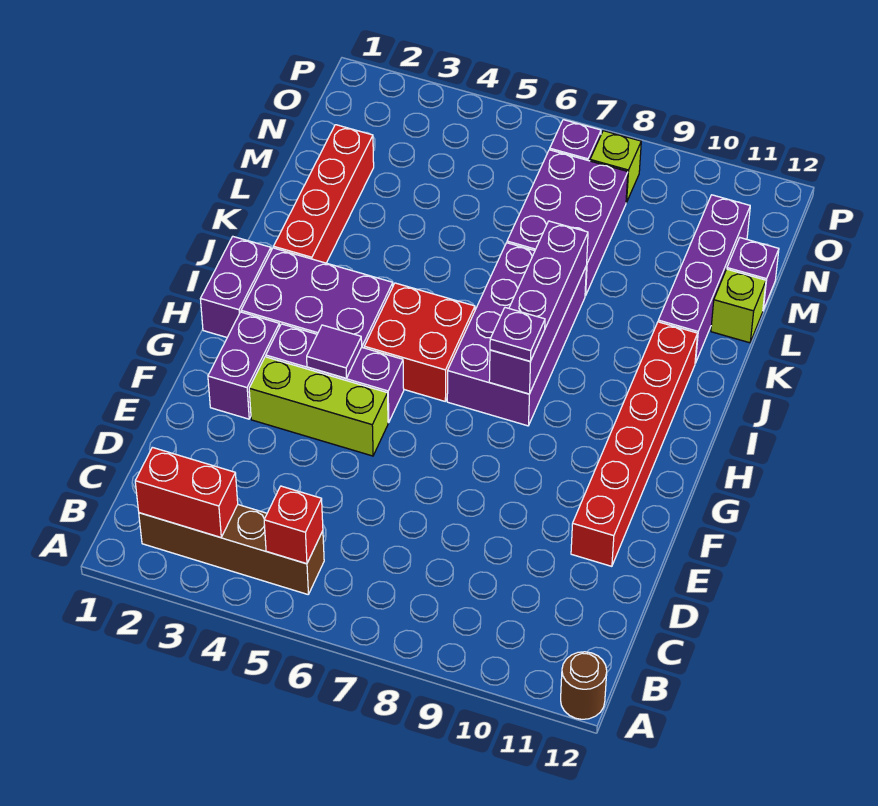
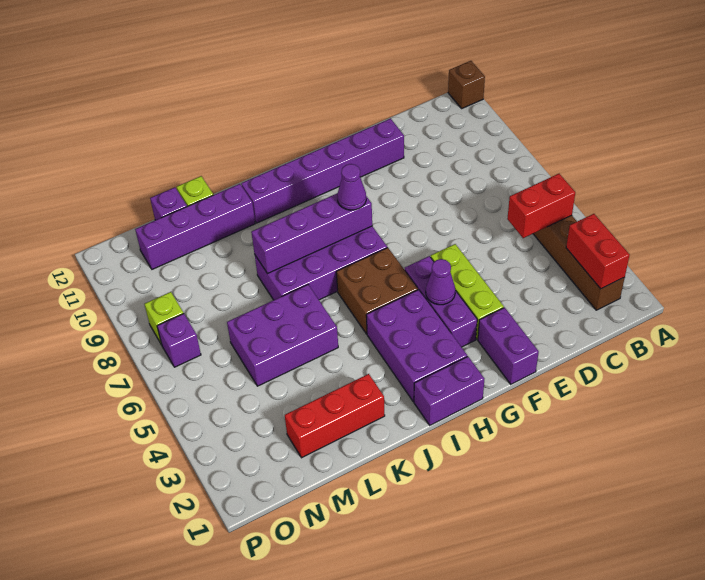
brown 1x1 round brick [561,652,607,719] -> brown 1x1 brick [448,61,485,108]
red 1x1 brick [264,486,323,564] -> red 1x2 brick [507,174,575,238]
red 1x6 brick [571,322,698,566] -> purple 1x6 brick [241,118,404,223]
purple 1x2 brick [208,312,279,419] -> purple 1x2 brick turned to [478,308,539,384]
purple 1x1 tile [307,325,362,378] -> purple 1x1 cone [426,259,455,305]
red 2x2 brick [364,283,475,401] -> brown 2x2 brick [336,247,418,334]
purple 1x1 plate [490,308,545,361] -> purple 1x1 cone [337,164,366,210]
red 1x4 brick [274,125,374,263] -> red 1x3 brick [285,374,385,458]
purple 2x3 brick [507,150,628,296] -> purple 2x3 brick moved to [227,285,338,386]

